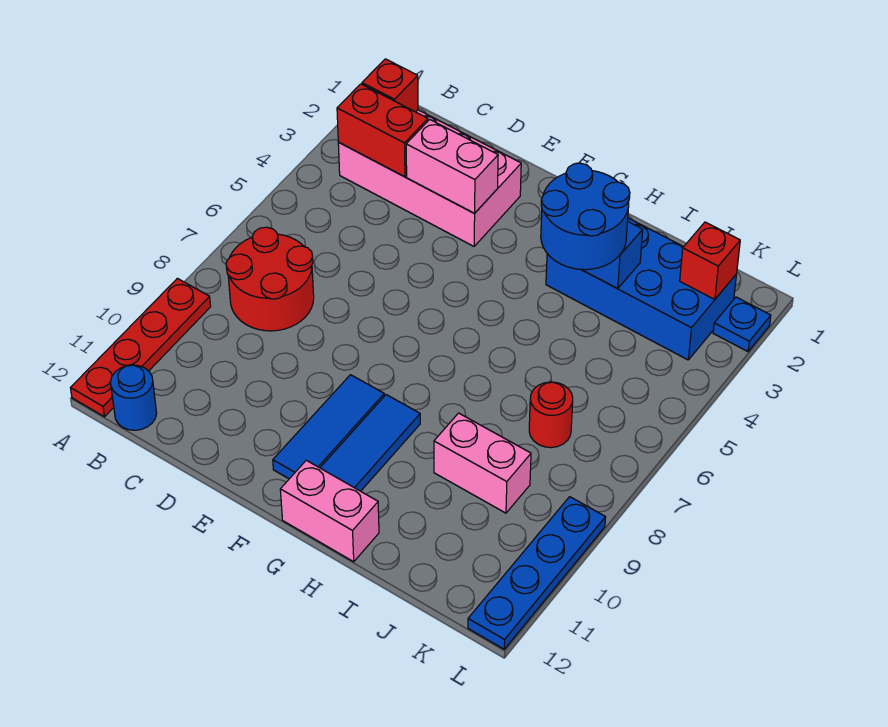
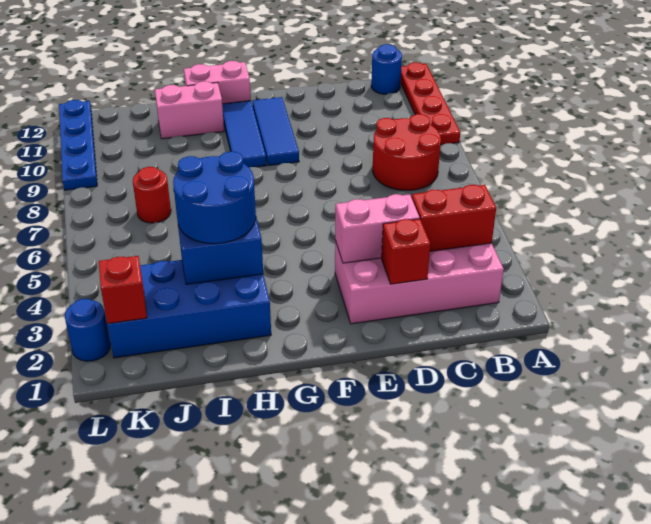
red 1x1 brick [362,59,418,112] -> red 1x1 brick moved to [382,219,430,284]
pink 1x2 brick [434,413,531,513] -> pink 1x2 brick moved to [155,81,224,139]
blue 1x1 plate [713,297,771,352] -> blue 1x1 round brick [65,299,110,361]

